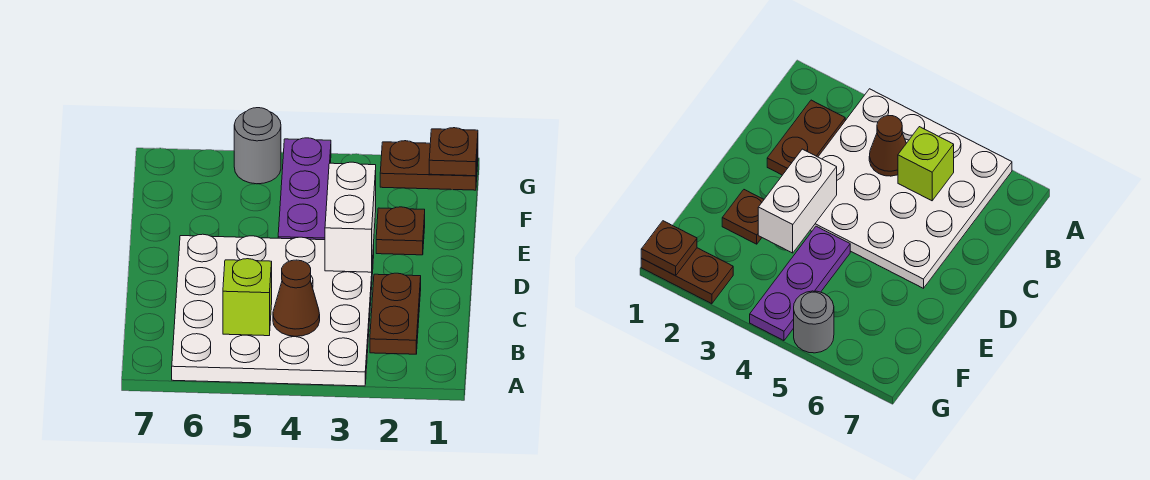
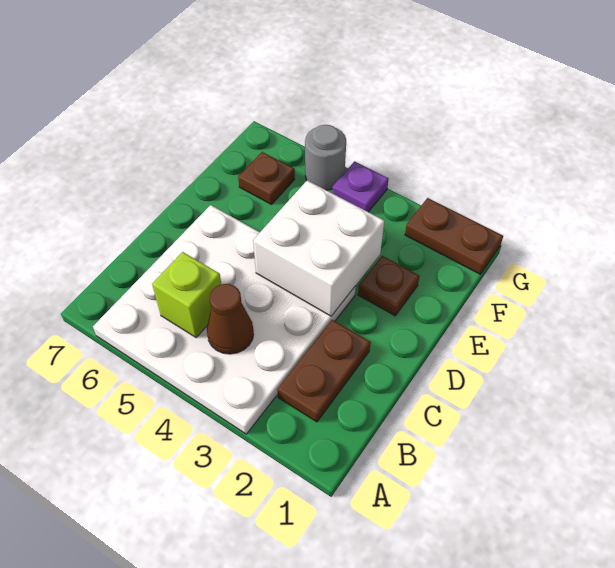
white 1x2 brick [325,162,376,272] -> white 2x2 brick [253,181,384,316]
purple 1x3 plate [278,138,331,240] -> purple 1x1 plate [332,161,389,212]
brown 1x1 plate [429,128,478,176] -> brown 1x1 plate moved to [238,152,295,204]

